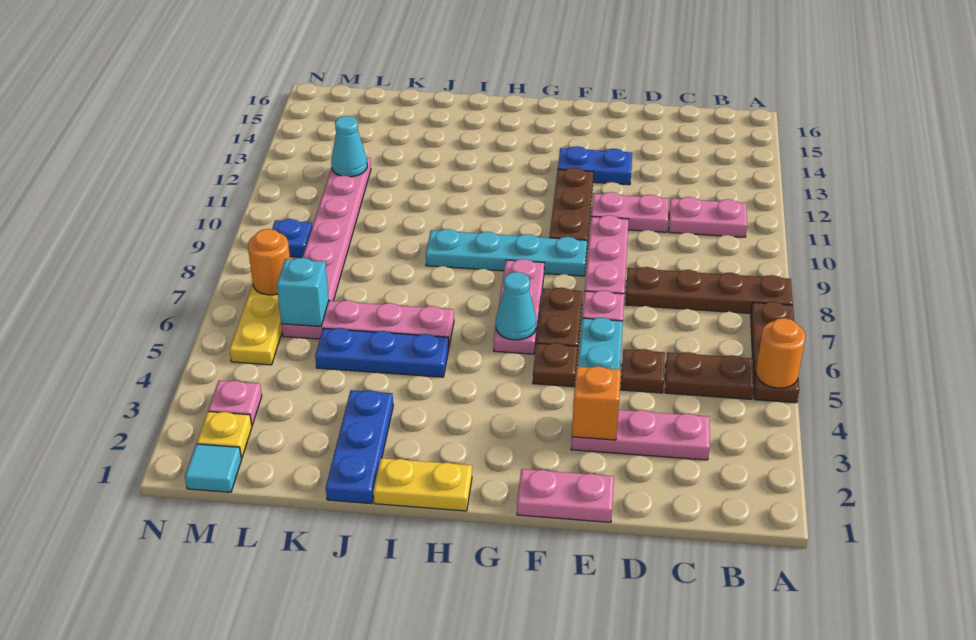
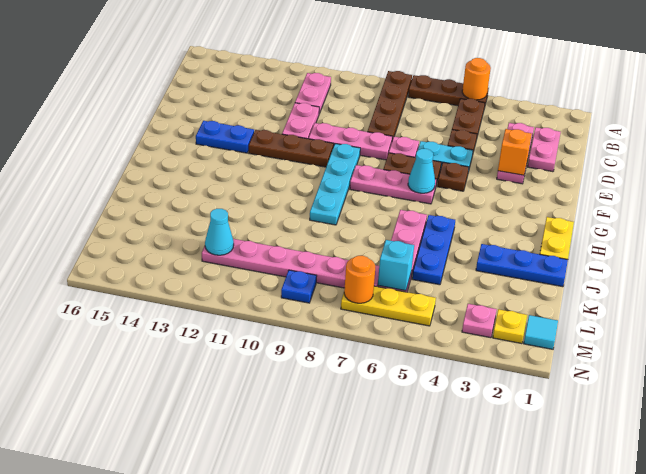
pink 1x2 plate [517,469,614,522] -> pink 1x2 plate moved to [528,127,561,172]
blue 1x2 plate [558,146,632,185] -> blue 1x2 plate turned to [196,121,254,153]

